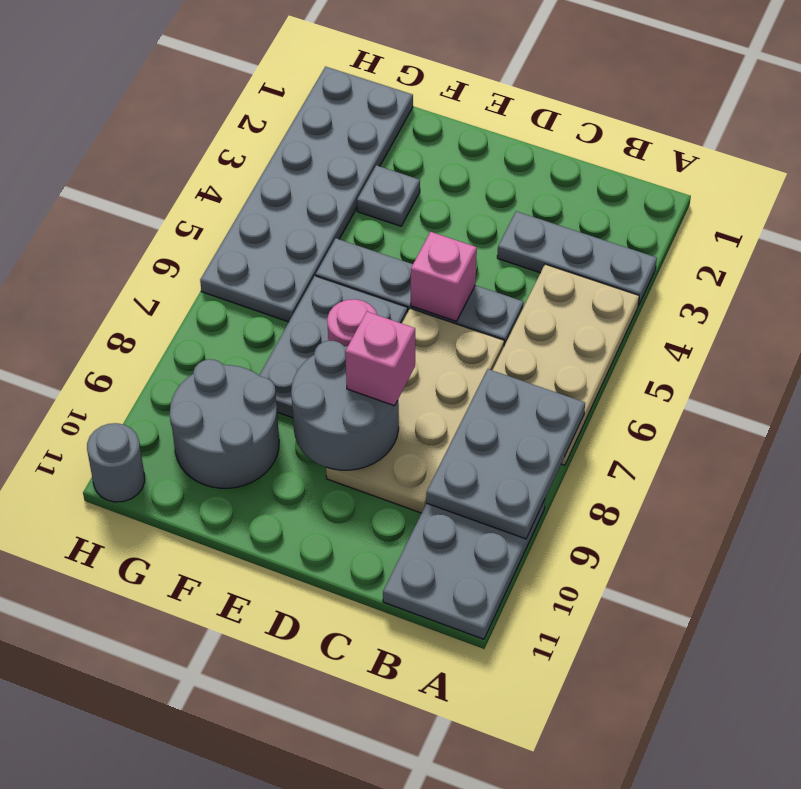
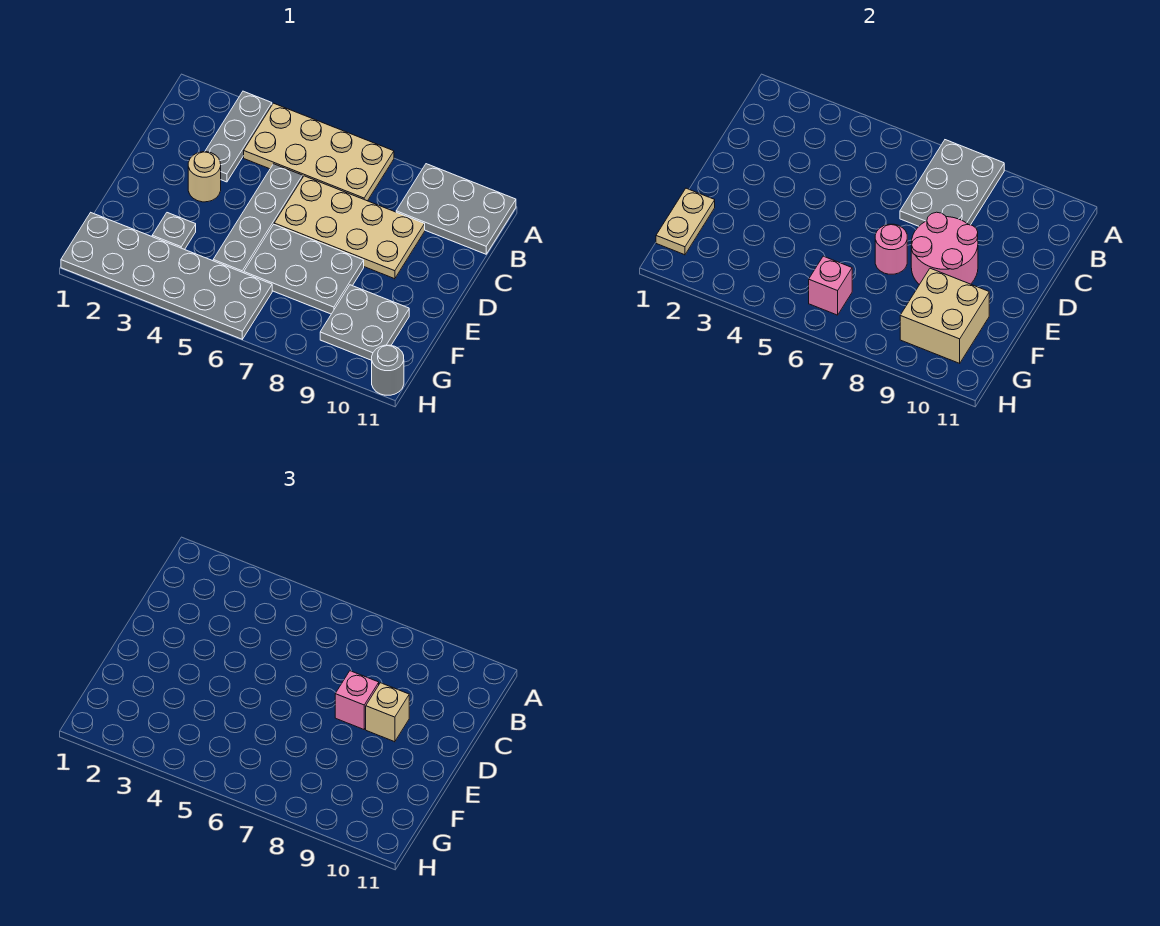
grey 2x3 plate [426,369,585,539] -> grey 2x3 plate turned to [900,140,1004,226]
none -> tan 1x1 round brick [188,152,221,202]
pink 1x1 brick [411,232,477,321] -> pink 1x1 brick moved to [809,256,852,315]
grey 2x2 round brick [291,341,399,470] -> pink 2x2 round brick [911,212,978,284]
none -> tan 1x1 brick [366,683,409,742]
none -> tan 1x2 plate [656,188,715,255]
grey 2x2 round brick [170,359,279,488] -> grey 2x2 plate [320,285,409,360]
none -> tan 2x2 brick [900,268,989,363]

